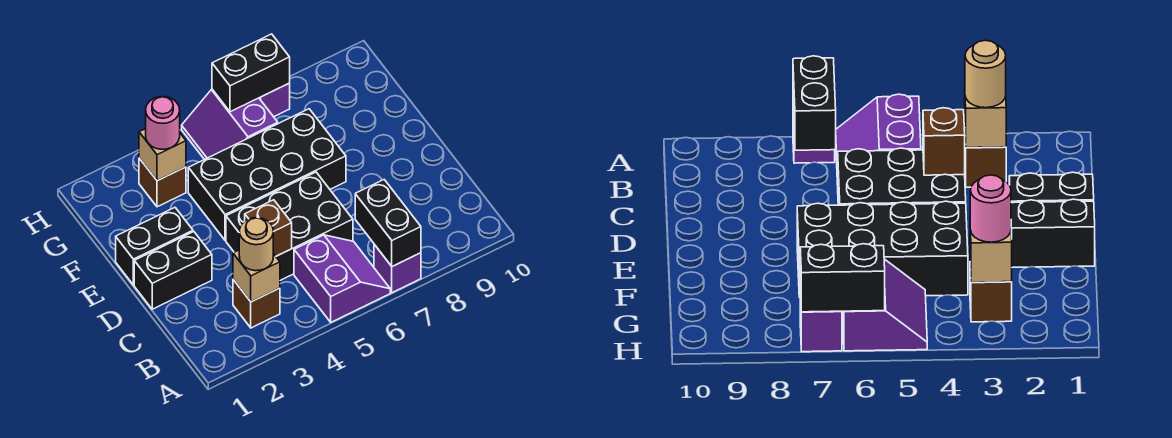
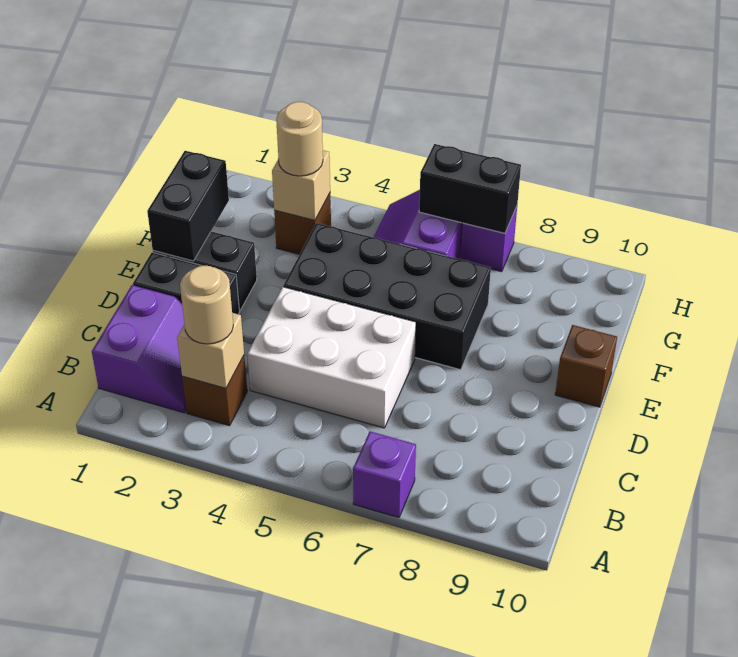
purple 2x2 slope [294,235,390,322] -> purple 2x2 slope moved to [92,285,186,413]
black 1x2 brick [355,180,421,266] -> black 1x2 brick moved to [147,151,229,261]
black 2x3 brick [226,172,353,280] -> white 2x3 brick [247,287,416,428]
brown 1x1 brick [245,200,292,256] -> brown 1x1 brick moved to [555,325,617,407]
pink 1x1 round brick [146,97,180,149] -> tan 1x1 round brick [276,102,323,176]

